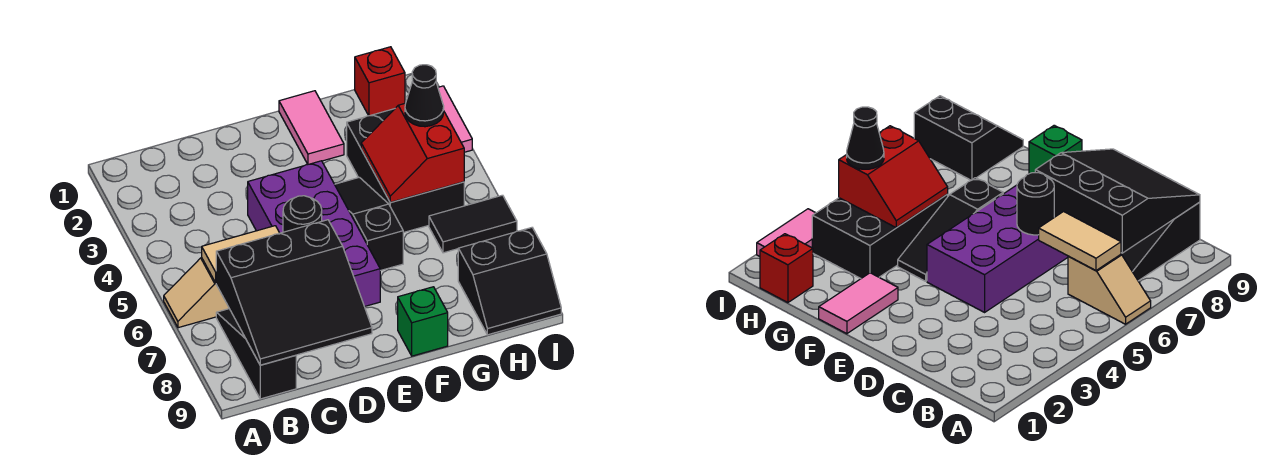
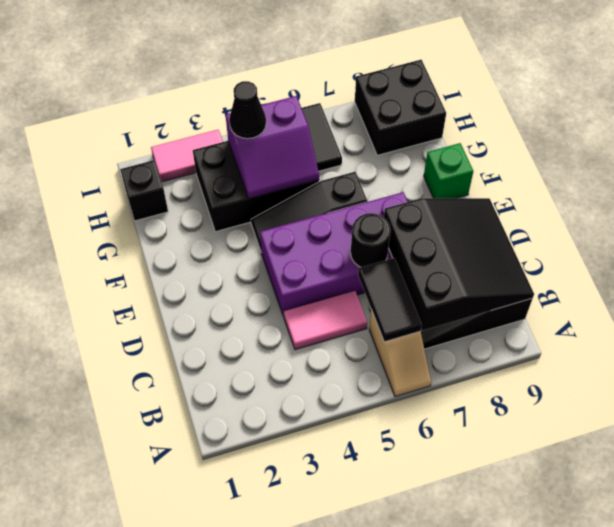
tan 1x2 tile [202,226,279,283] -> black 1x2 tile [358,258,422,342]
pink 1x2 tile [279,91,344,164] -> pink 1x2 tile moved to [284,291,367,350]
red 2x2 slope [361,103,464,202] -> purple 2x2 slope [226,96,319,199]
red 1x1 brick [355,47,405,116] -> black 1x1 brick [120,160,168,221]
black 2x2 slope [458,228,561,335] -> black 2x2 brick [355,60,446,155]

